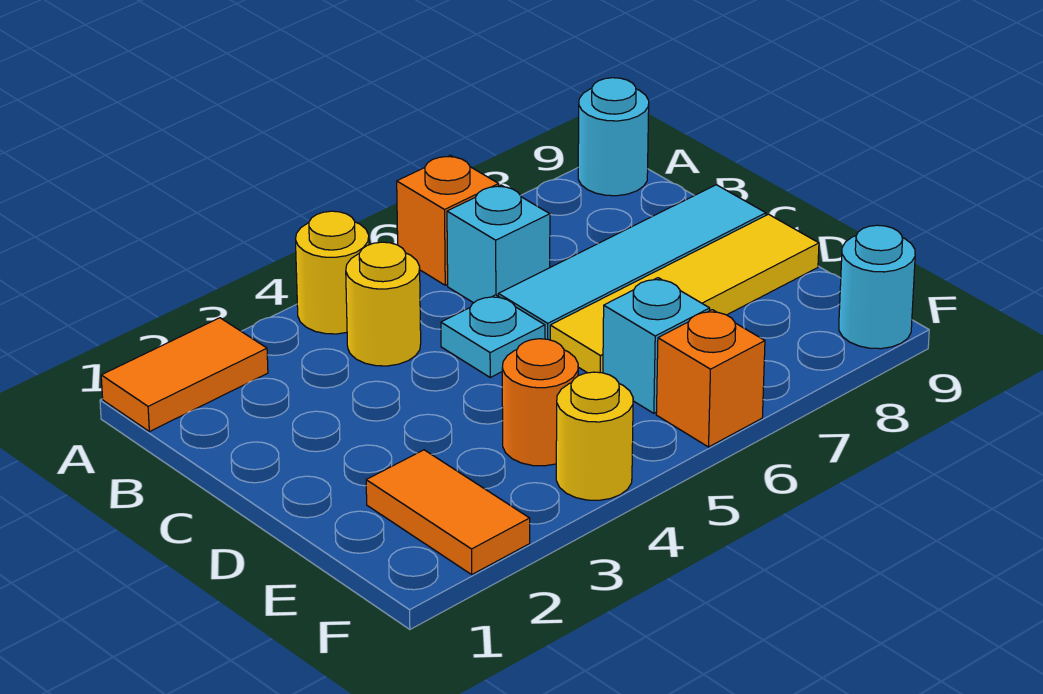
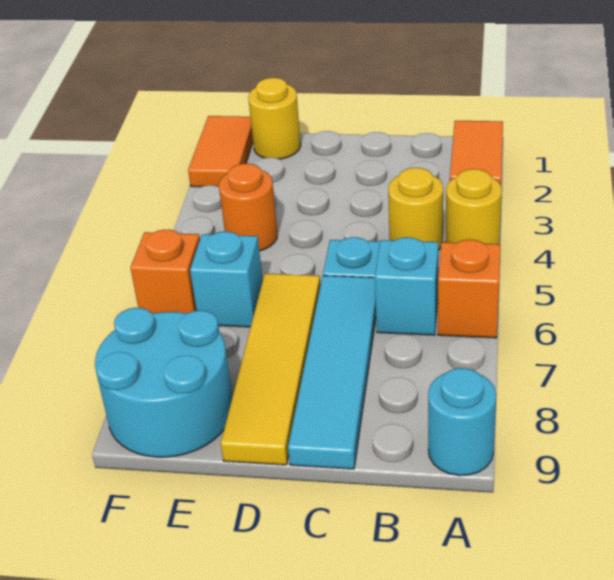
orange 1x2 tile [366,450,530,574] -> orange 1x2 tile turned to [188,116,253,187]
yellow 1x1 round brick [556,372,633,500] -> yellow 1x1 round brick moved to [248,78,301,159]
cyan 1x1 round brick [839,225,915,349] -> cyan 2x2 round brick [95,308,232,457]

